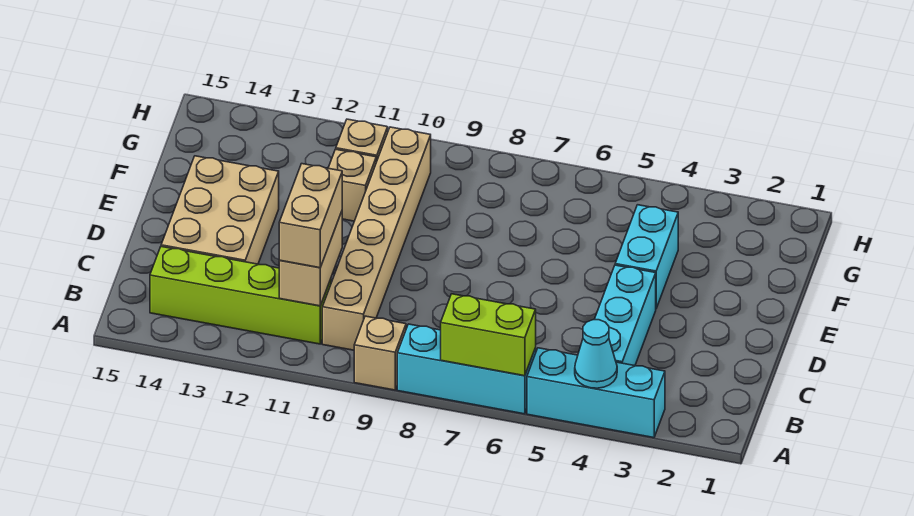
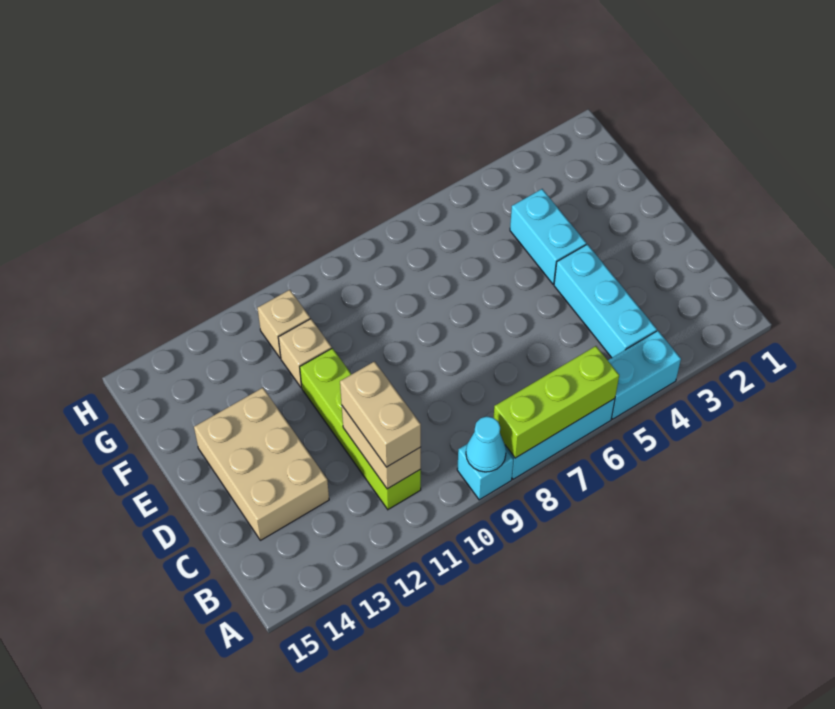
cyan 1x3 brick [527,348,665,438] -> cyan 1x2 brick [608,331,681,419]
cyan 1x1 cone [575,320,617,388] -> cyan 1x1 cone moved to [466,416,506,472]
lime 1x2 brick [441,294,536,376] -> lime 1x3 brick [494,346,619,458]
tan 1x1 brick [354,316,406,390] -> cyan 1x1 brick [457,444,513,500]
tan 1x6 brick [322,127,431,350] -> none
lime 1x4 brick [150,247,331,344] -> lime 1x4 brick turned to [300,348,421,509]

